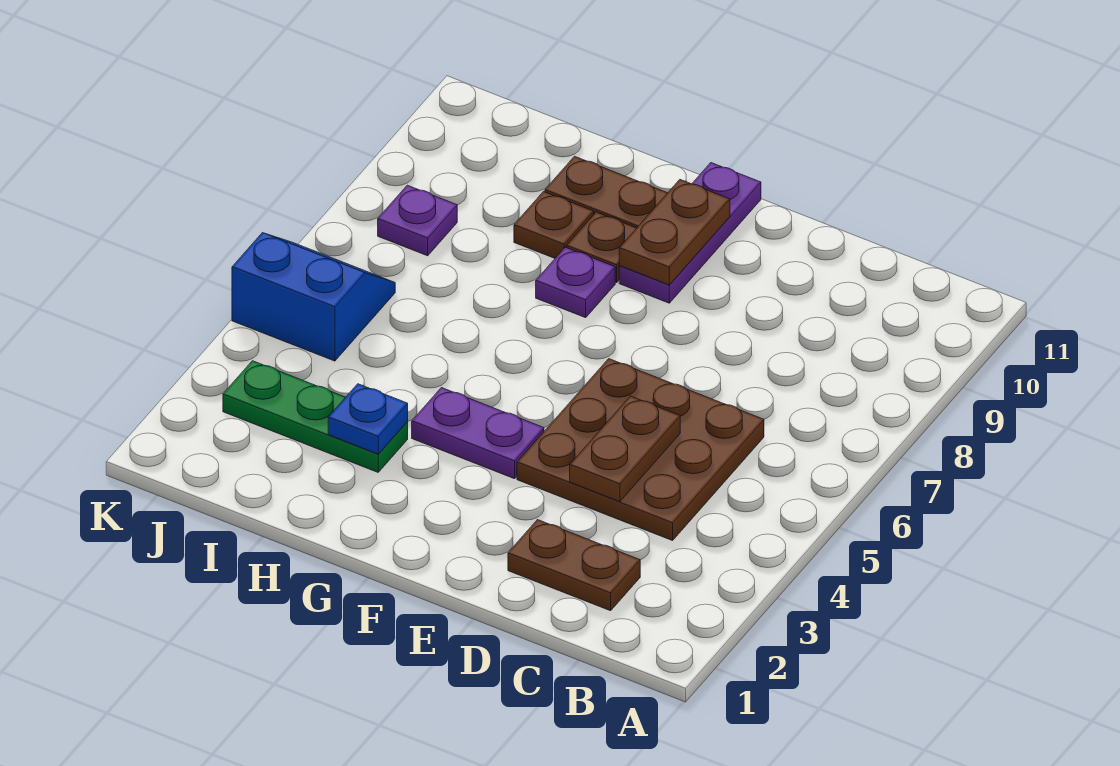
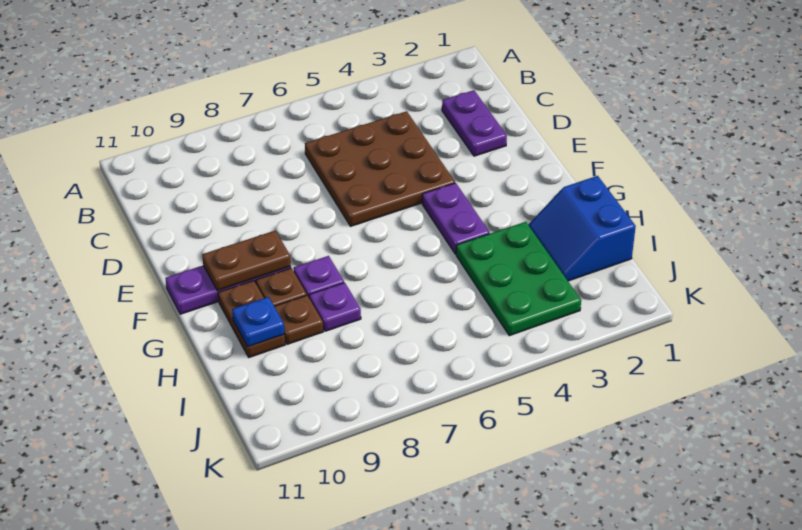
brown 1x2 plate [508,520,640,611] -> purple 1x2 plate [442,90,507,156]
brown 1x2 plate [570,396,680,502] -> none
green 1x3 plate [223,361,408,472] -> green 2x3 plate [456,222,581,336]
blue 1x1 plate [328,384,408,454] -> blue 1x1 plate moved to [232,297,285,347]
blue 2x2 slope [232,233,395,361] -> blue 2x2 slope moved to [528,176,636,281]
purple 1x1 plate [378,185,457,256] -> purple 1x1 plate moved to [309,283,361,331]

